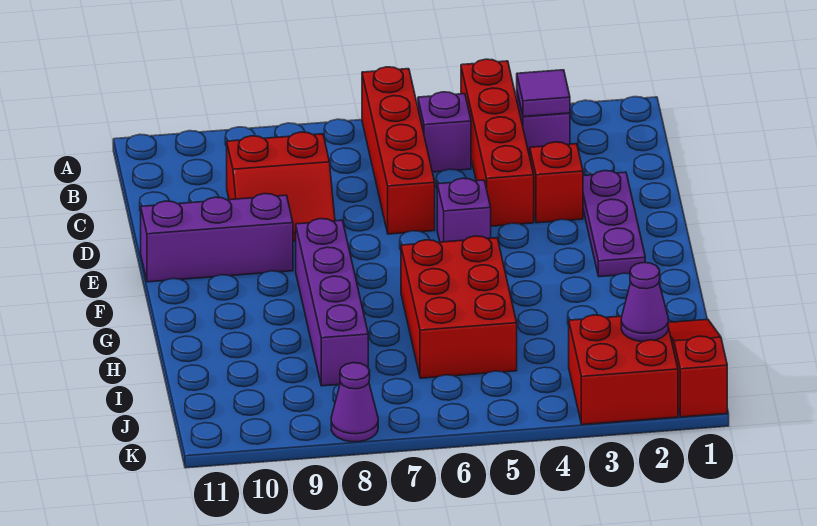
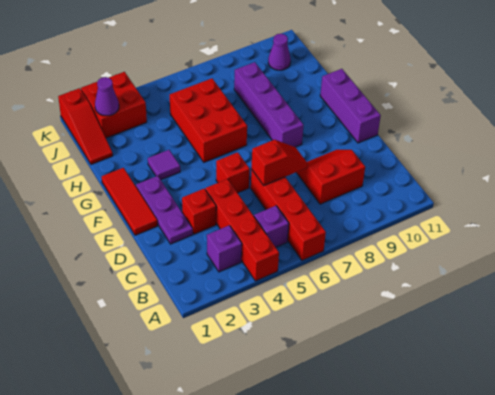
purple 1x1 tile [517,70,570,117] -> purple 1x1 tile moved to [148,150,180,180]
none -> red 1x2 slope [251,140,308,185]
none -> red 1x3 tile [102,168,158,235]
purple 1x1 brick [437,178,491,242] -> red 1x1 brick [216,152,250,193]
purple 1x3 brick [141,194,293,282] -> purple 1x3 brick turned to [320,69,381,143]
purple 1x1 cone [331,363,378,442] -> purple 1x1 cone moved to [268,34,291,70]

